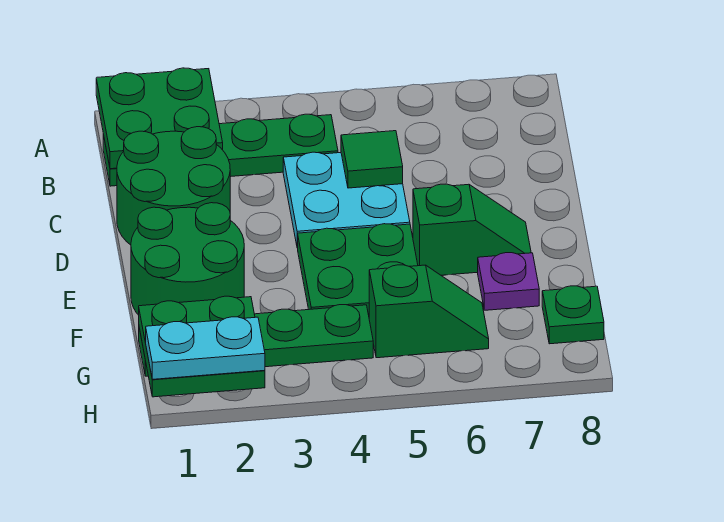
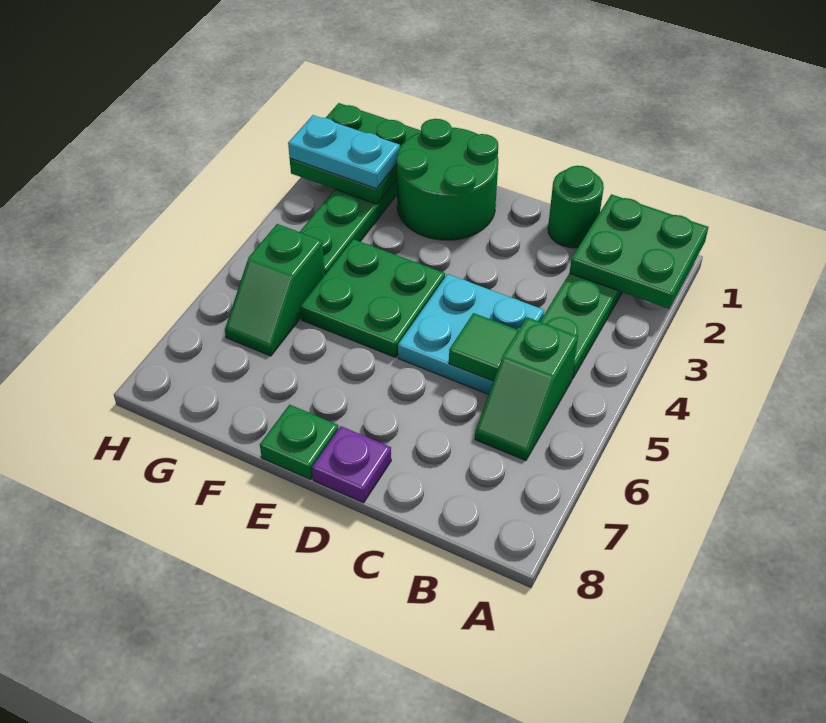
green 2x2 round brick [117,127,230,245] -> green 1x1 round brick [548,166,604,248]
green 1x2 slope [413,184,531,275] -> green 1x2 slope moved to [475,317,578,460]
purple 1x1 plate [478,253,539,310] -> purple 1x1 plate moved to [312,426,391,503]
green 1x1 plate [542,286,604,344] -> green 1x1 plate moved to [260,405,338,479]
cyan 1x2 plate [146,317,265,379] -> cyan 1x2 plate turned to [288,115,400,189]

